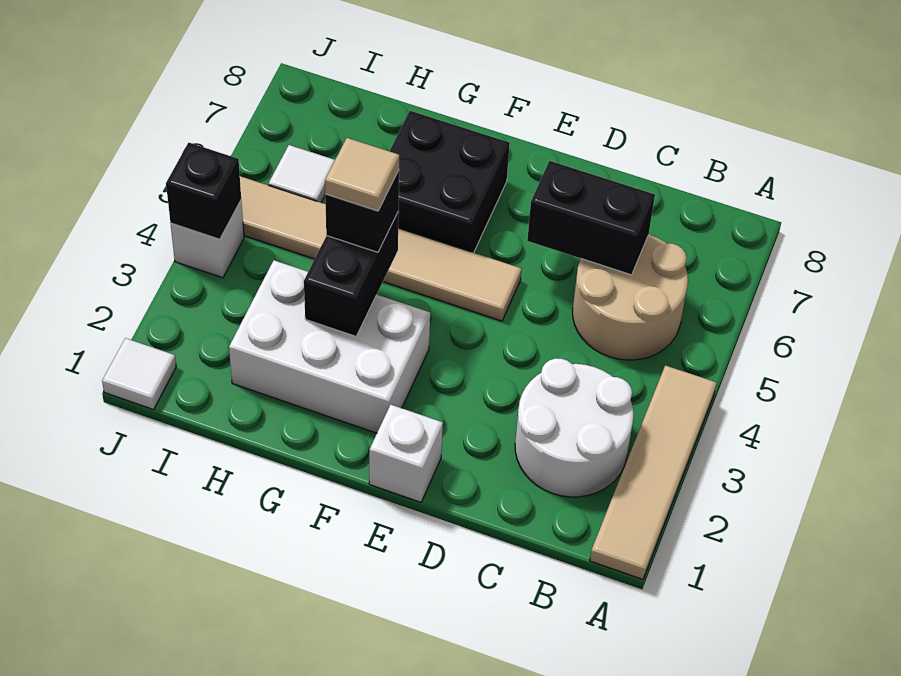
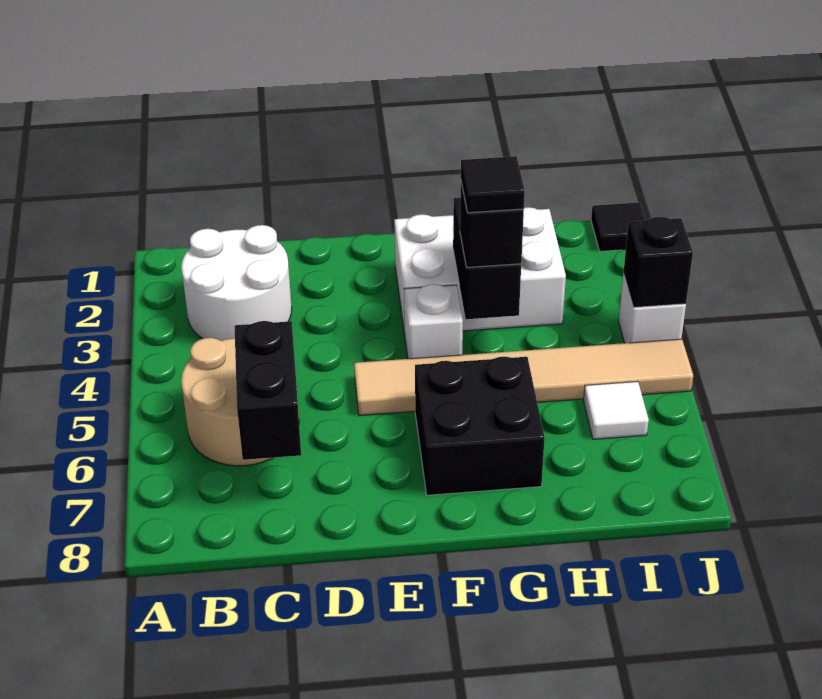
tan 1x4 tile [590,365,716,579] -> none
black 1x2 brick [527,161,655,275] -> black 1x2 brick turned to [234,321,301,460]
white 1x1 brick [369,405,443,502] -> white 1x1 brick moved to [404,284,463,359]
tan 1x1 tile [325,138,399,211] -> black 1x1 tile [461,156,525,213]
white 1x1 tile [102,338,176,410] -> black 1x1 tile [591,202,646,251]

